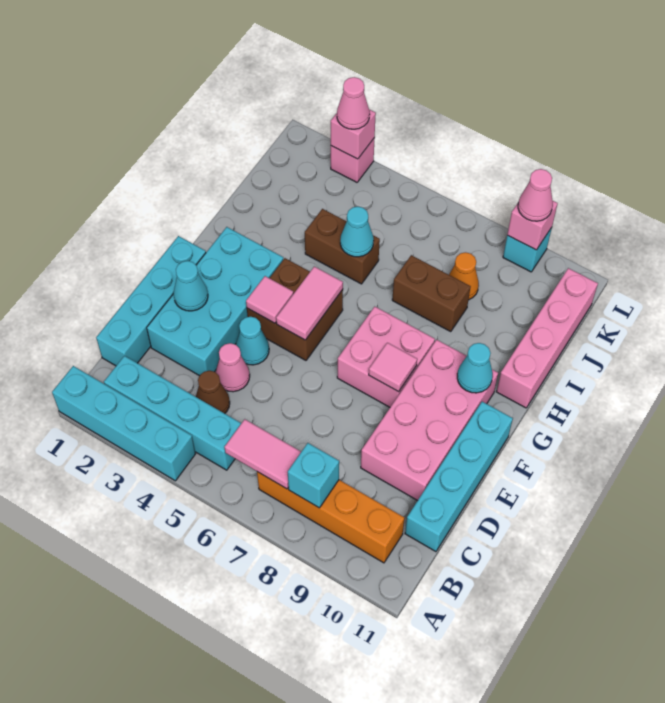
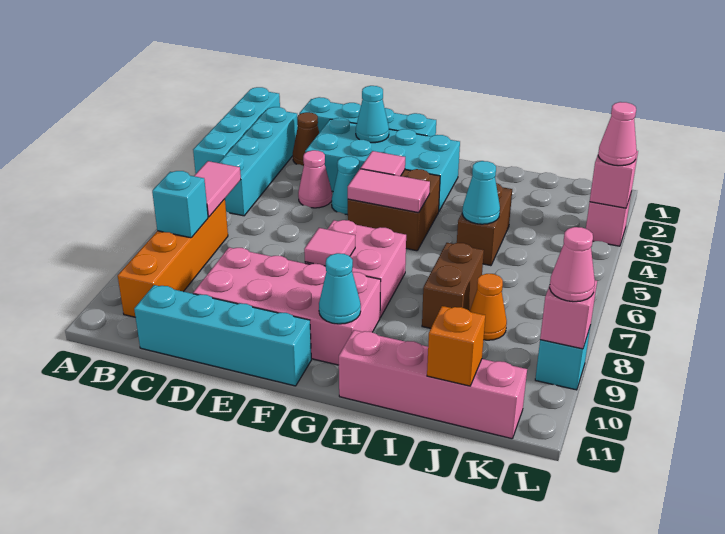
brown 1x1 cone [196,371,230,413] -> brown 1x1 cone moved to [293,112,319,166]
none -> orange 1x1 brick [427,306,485,386]

